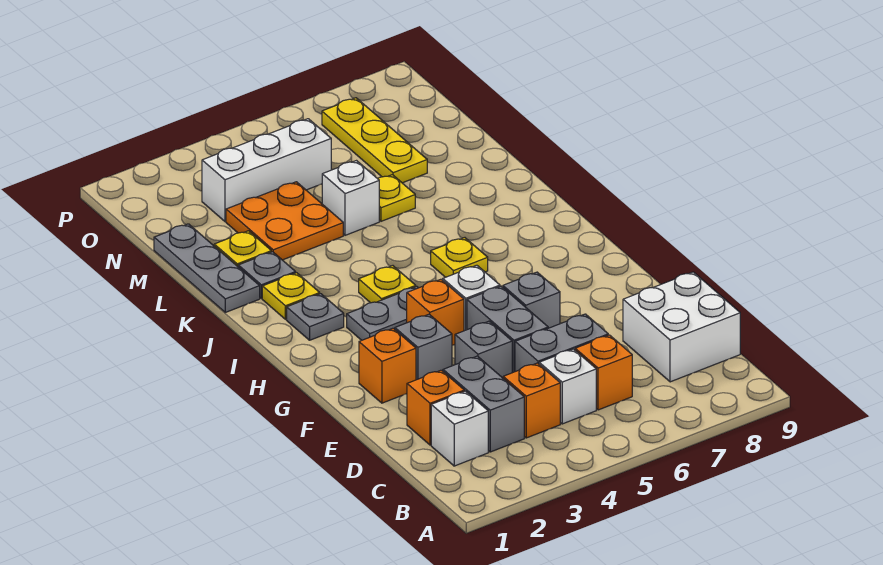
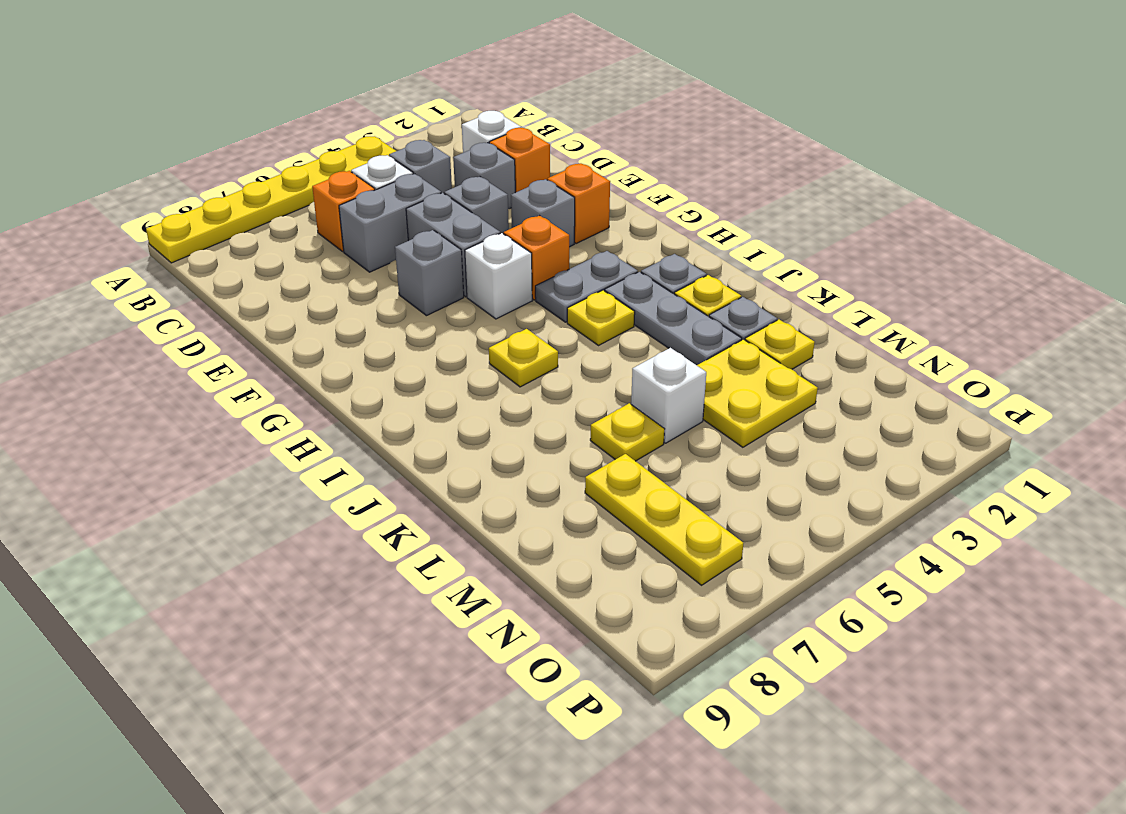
none -> yellow 1x6 plate [146,136,396,263]
grey 1x2 brick [443,356,524,452] -> grey 1x1 brick [453,143,515,209]
orange 1x1 brick [503,363,560,438] -> grey 1x1 brick [389,140,452,193]
white 2x2 brick [623,272,740,382] -> none
grey 1x3 plate [154,224,260,312] -> grey 1x3 plate moved to [605,272,742,365]
orange 2x2 plate [226,182,343,260] -> yellow 2x2 plate [697,339,818,447]
white 1x3 brick [202,119,331,222] -> none

